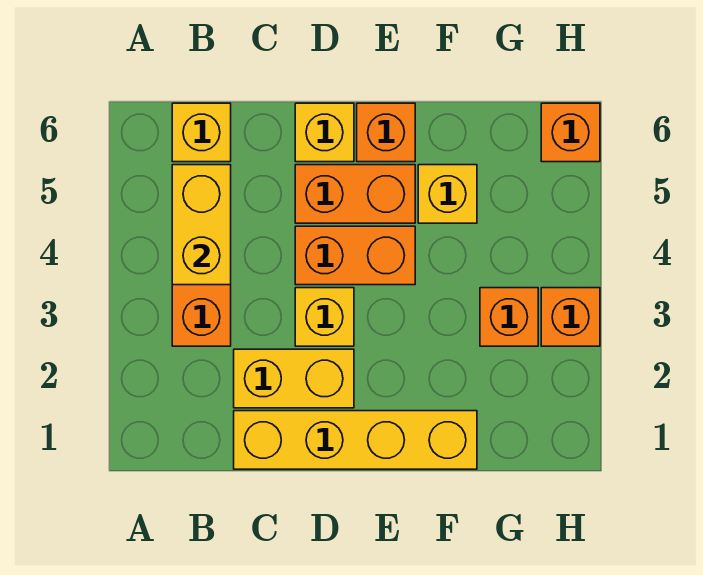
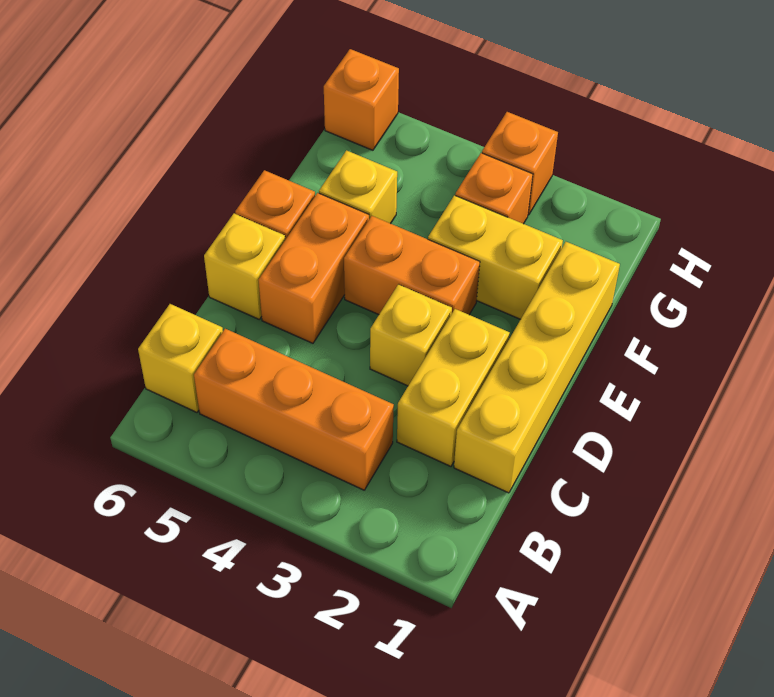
yellow 1x2 brick [172,165,231,285] -> yellow 1x2 brick moved to [428,195,563,319]
orange 1x2 brick [295,226,415,285] -> orange 1x2 brick turned to [344,216,480,315]

